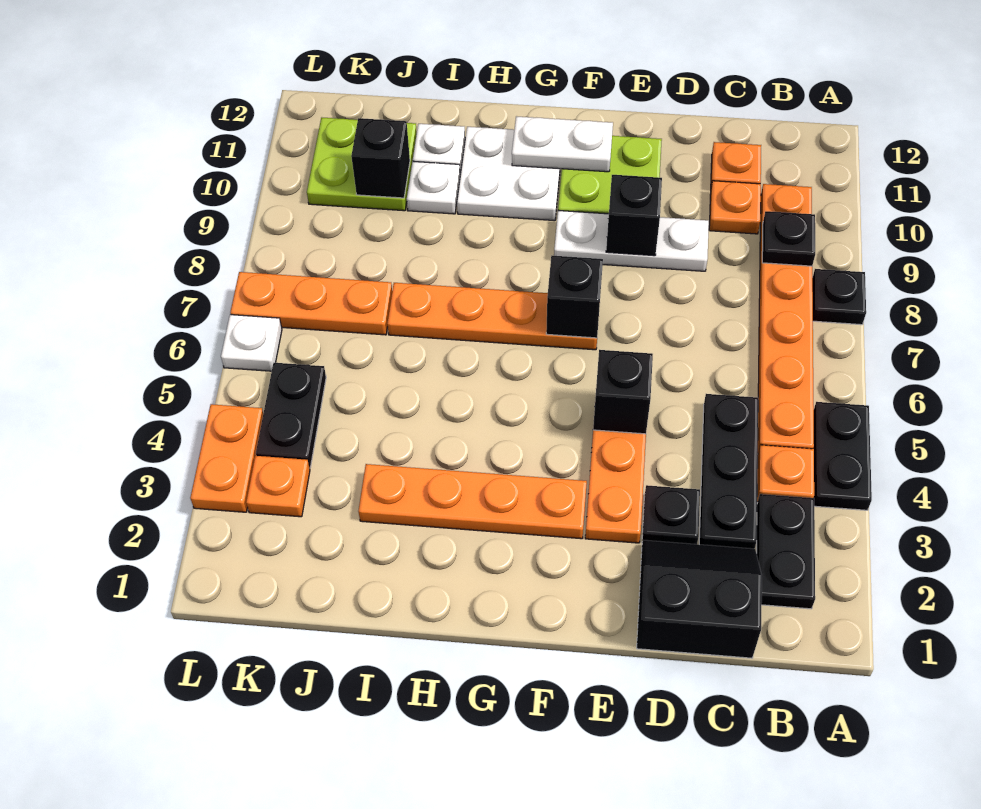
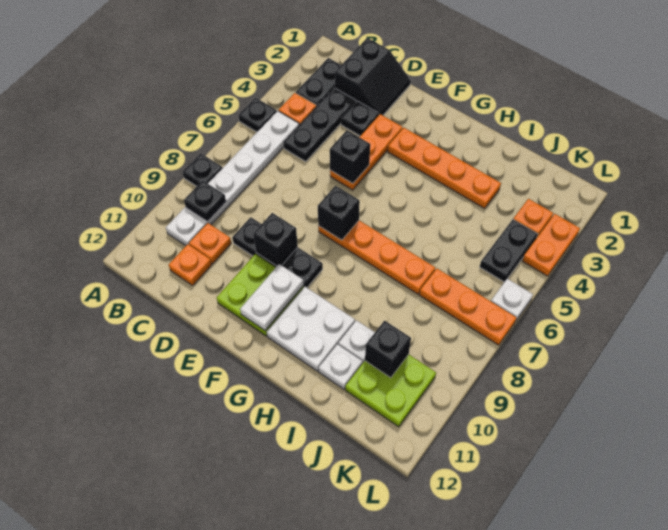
black 1x2 plate [813,402,872,510] -> black 1x1 plate [239,98,277,132]
orange 1x6 plate [758,184,814,452] -> white 1x6 plate [166,111,299,246]
black 2x2 slope [637,540,762,658] -> black 2x2 slope turned to [335,38,411,115]
white 1x3 plate [554,211,709,271] -> black 1x3 plate [232,217,323,287]
white 1x2 plate [512,116,613,172] -> white 1x2 plate turned to [240,264,304,330]

